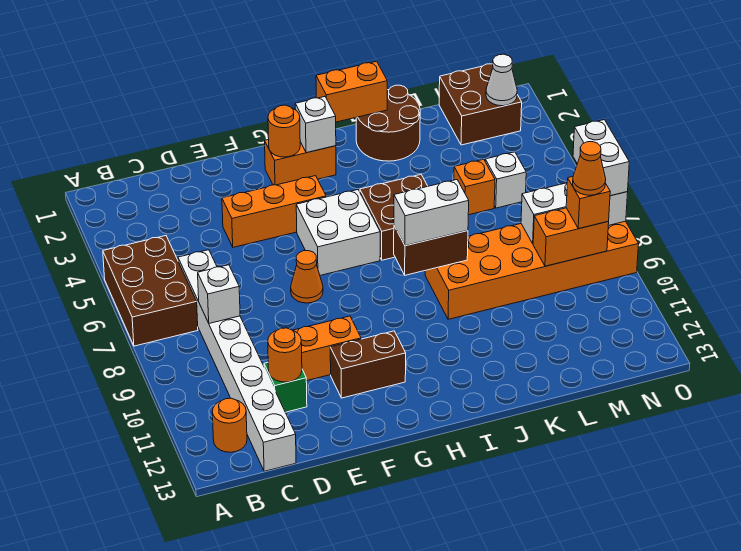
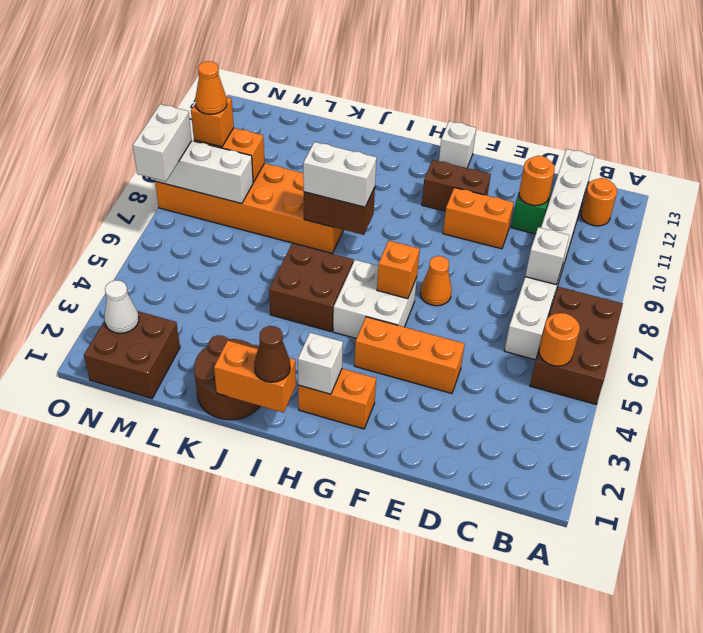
orange 1x1 round brick [268,105,300,157] -> orange 1x1 round brick moved to [539,313,580,366]
none -> brown 1x1 cone [254,326,290,382]
orange 1x1 brick [454,159,495,215] -> orange 1x1 brick moved to [377,241,420,299]
white 1x1 brick [485,152,526,208] -> white 1x1 brick moved to [439,121,476,168]

